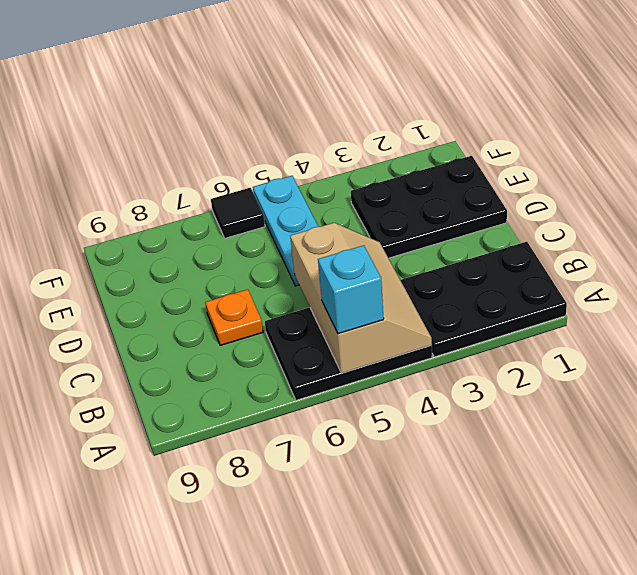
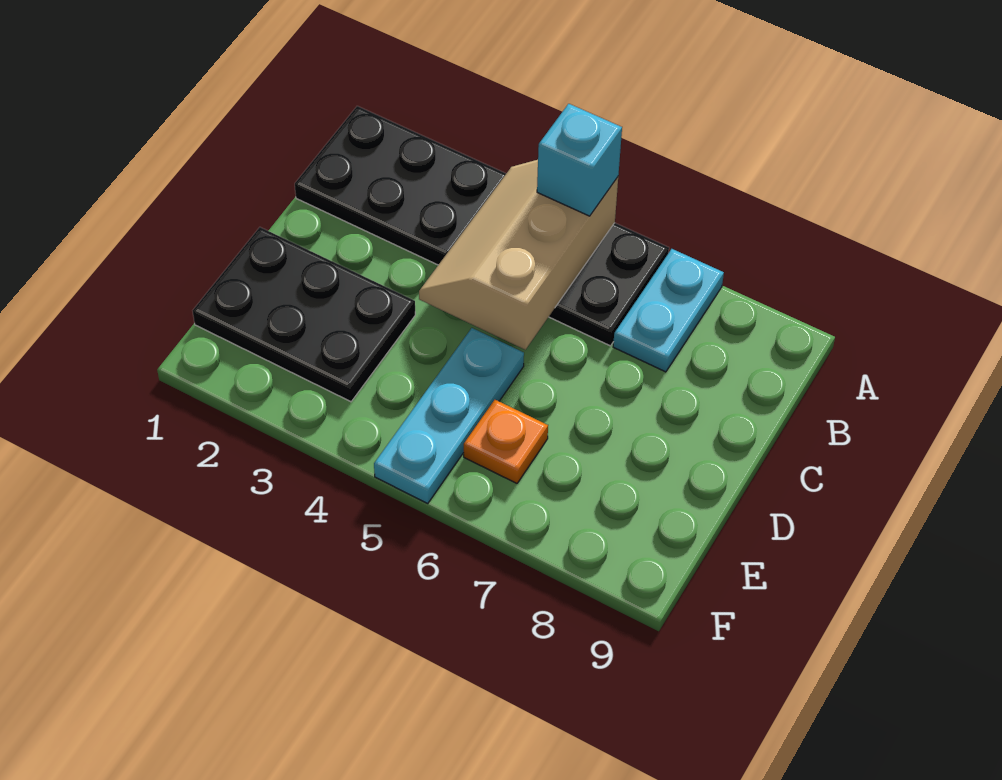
none -> cyan 1x2 plate [613,249,724,372]
orange 1x1 plate [205,289,263,345] -> orange 1x1 plate moved to [464,400,548,483]
black 1x1 tile [211,188,265,238] -> none

